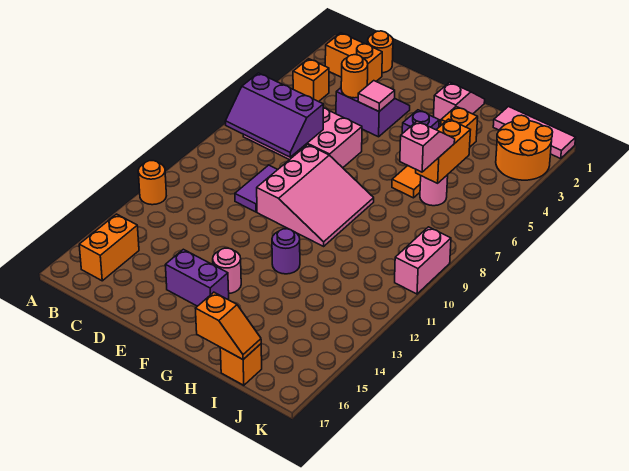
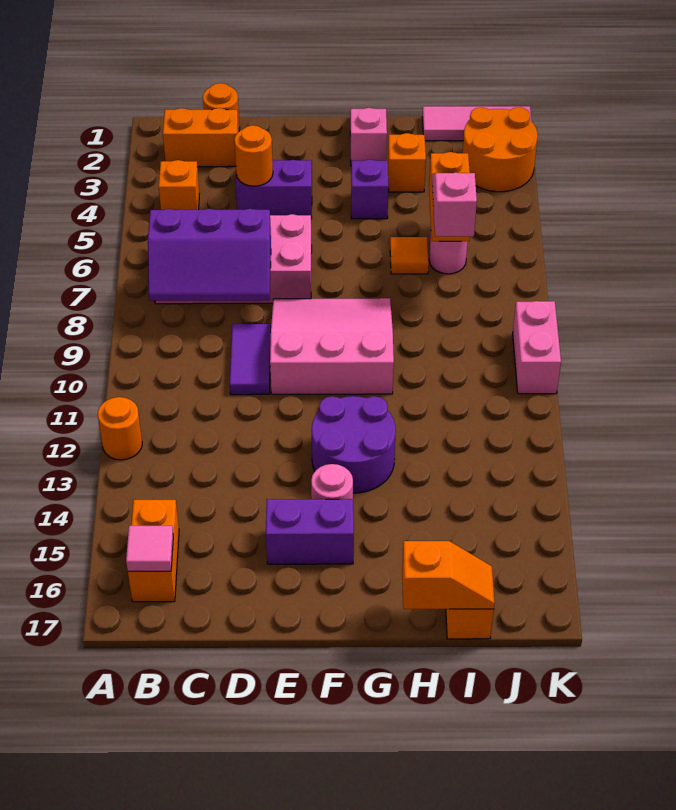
pink 1x1 tile [358,81,395,111] -> pink 1x1 tile moved to [126,526,173,571]
pink 3x3 slope [257,145,374,246] -> pink 3x3 slope turned to [270,298,394,394]
purple 1x1 round brick [272,229,300,274] -> purple 2x2 round brick [312,396,396,493]

